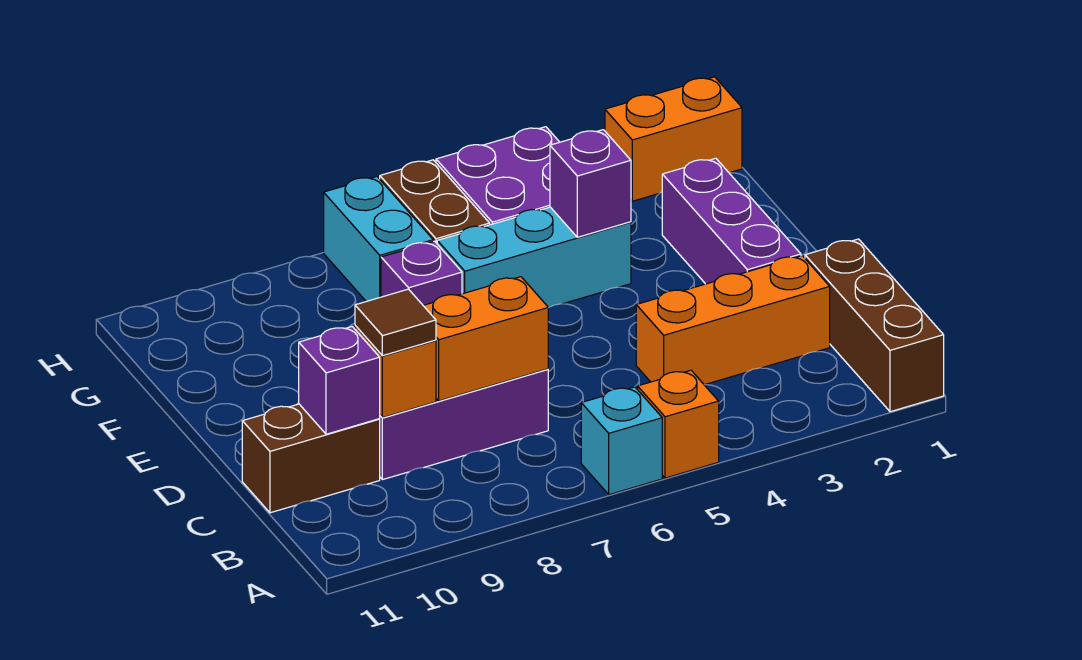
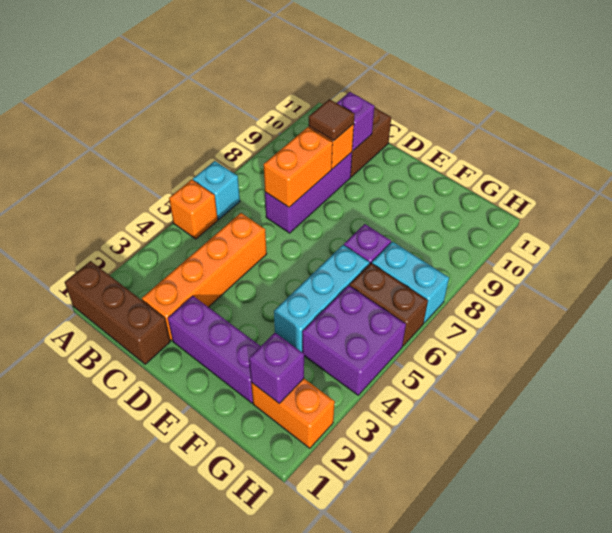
orange 1x3 brick [636,256,830,385] -> orange 1x4 brick [142,213,267,340]
purple 1x1 brick [550,130,631,237] -> purple 1x1 brick moved to [249,333,304,404]
orange 1x2 brick [605,77,742,201] -> orange 1x2 brick turned to [251,379,335,448]

